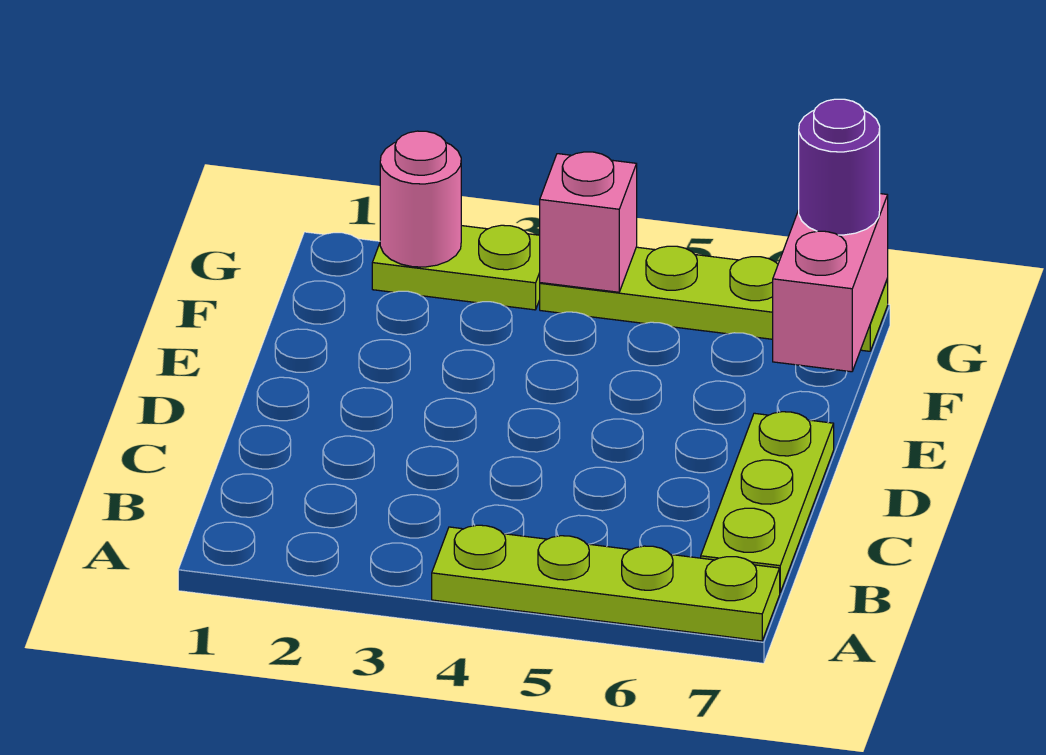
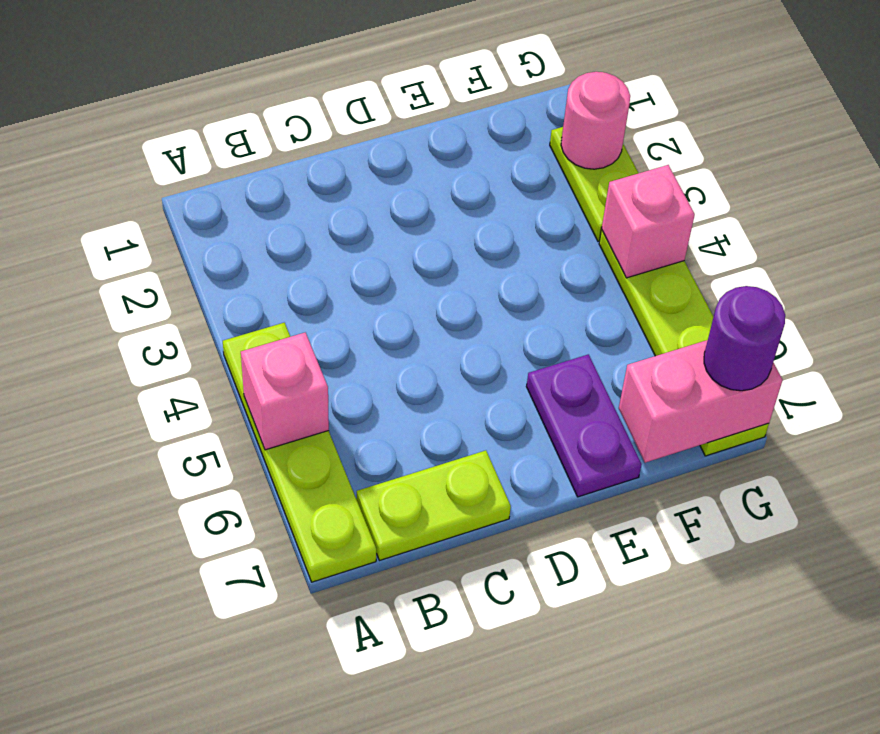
none -> pink 1x1 brick [241,333,329,450]
lime 1x3 plate [701,412,834,592] -> lime 1x2 plate [356,450,511,560]
none -> purple 1x2 plate [526,354,642,497]

